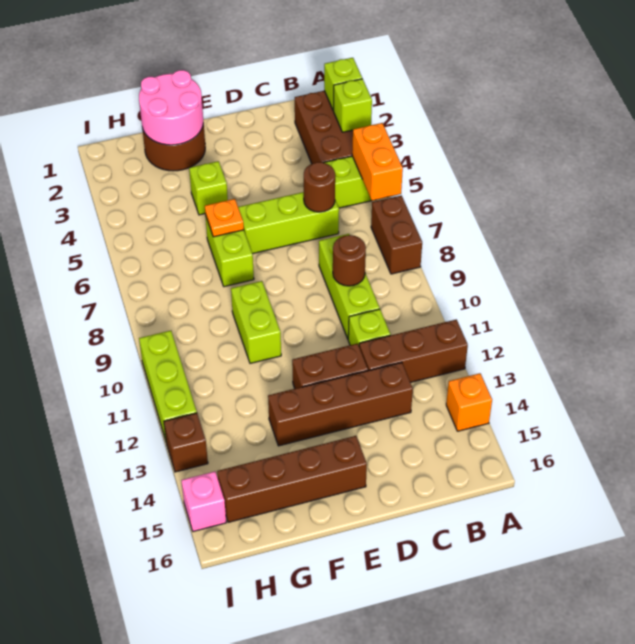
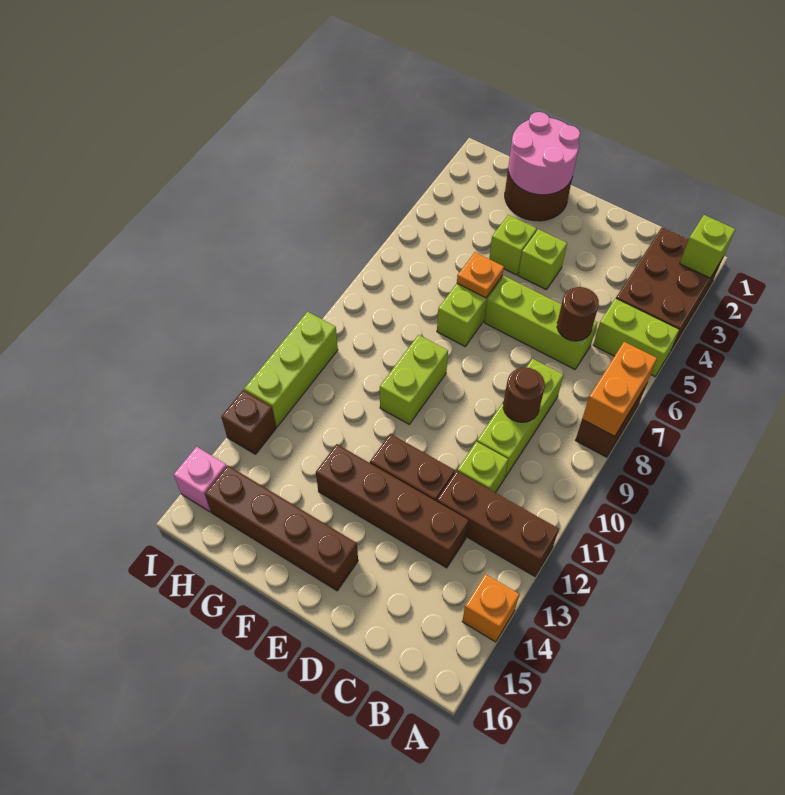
lime 1x1 brick [334,79,372,132] -> lime 1x1 brick moved to [518,229,567,290]
orange 1x2 brick [352,123,403,201] -> orange 1x2 brick moved to [582,342,657,436]

